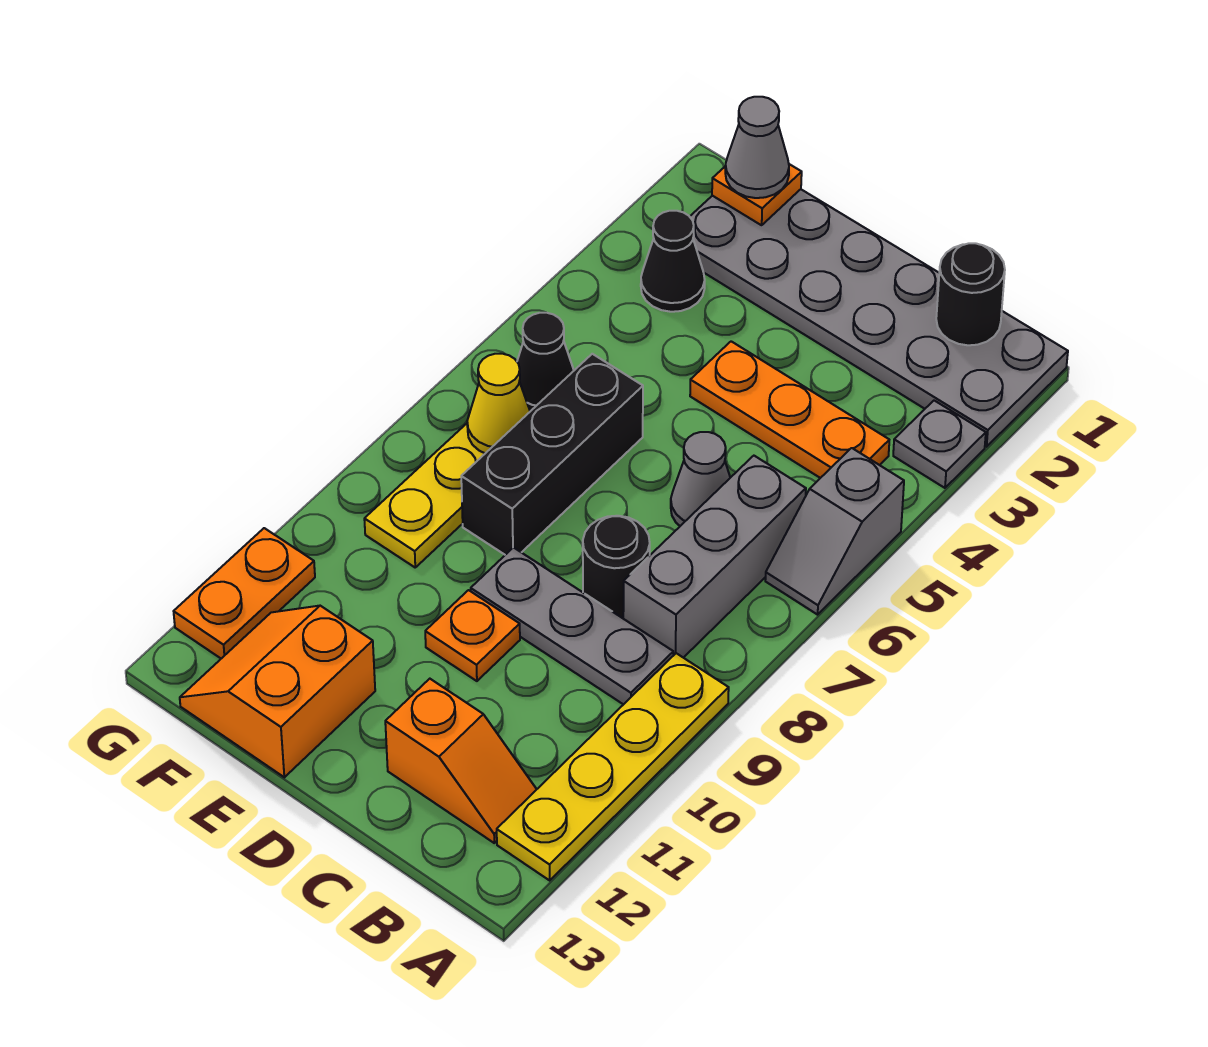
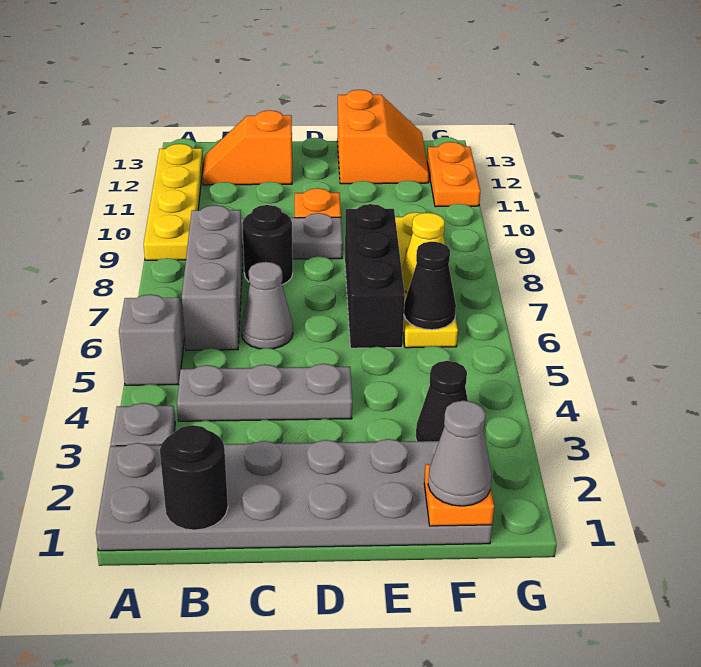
orange 1x3 plate [690,341,889,478] -> grey 1x3 plate [177,364,352,421]

